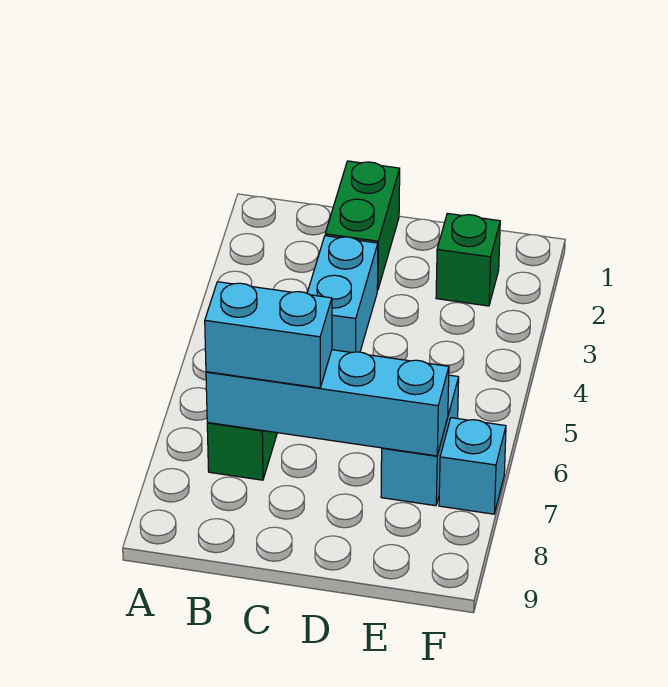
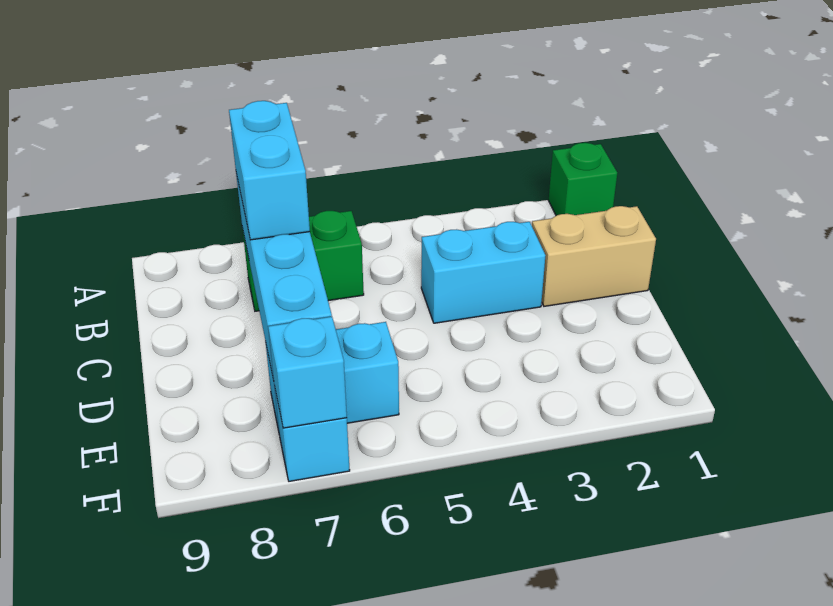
green 1x2 brick [325,161,400,290] -> tan 1x2 brick [532,206,656,306]
green 1x1 brick [436,213,500,306] -> green 1x1 brick moved to [549,143,617,216]
none -> cyan 1x1 brick [268,317,347,428]

